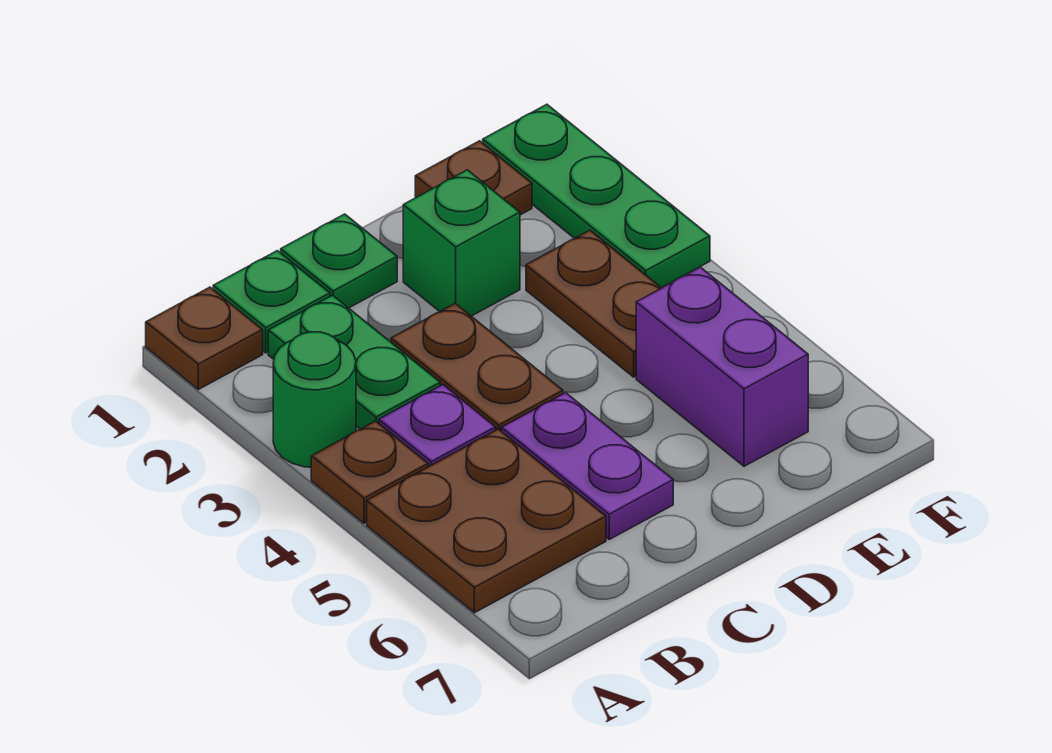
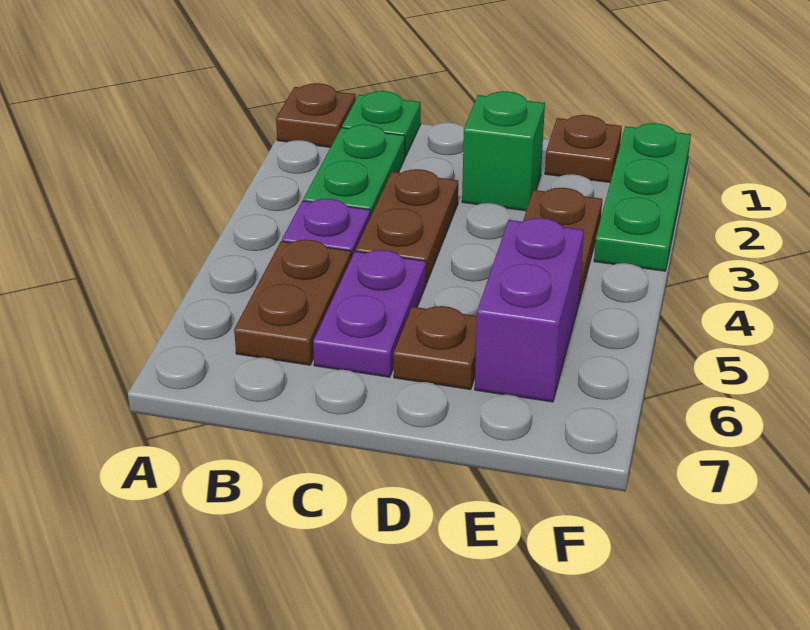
green 1x1 round brick [273,332,356,467] -> none
brown 1x1 plate [311,421,428,523] -> brown 1x1 plate moved to [394,306,477,390]
brown 2x2 plate [367,429,606,613] -> brown 1x2 plate [234,240,351,365]
green 1x1 plate [281,214,397,308] -> none

